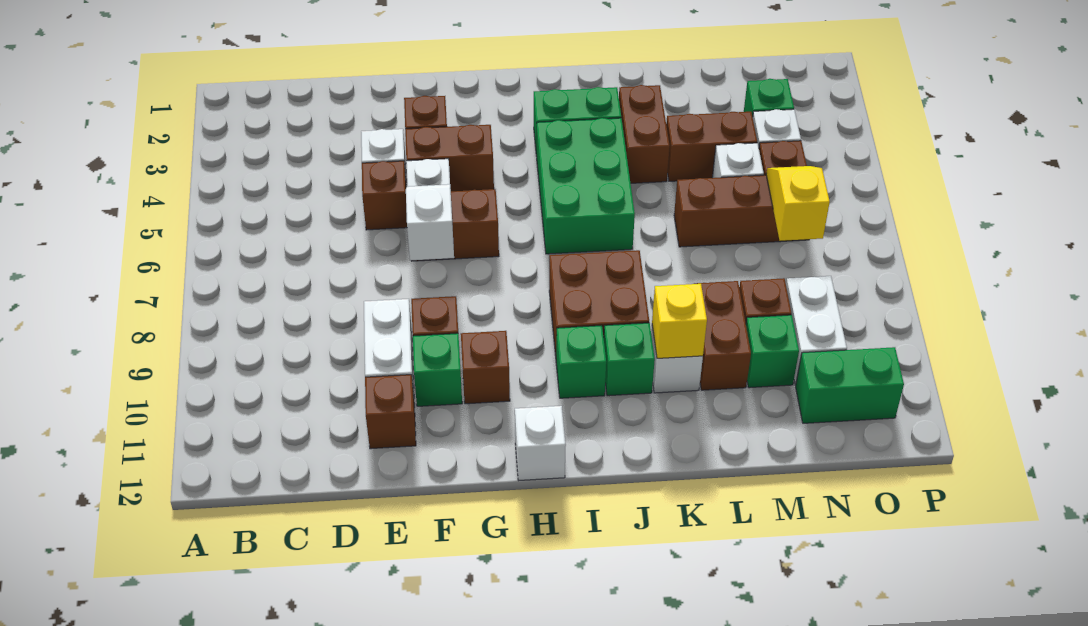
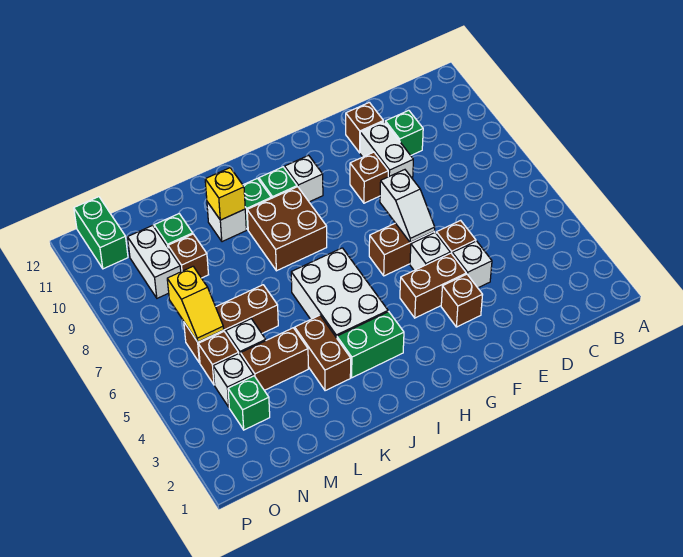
green 1x1 brick [413,333,462,406] -> green 1x1 brick moved to [385,110,423,155]
brown 1x1 brick [461,331,510,404] -> none
white 1x1 brick [515,406,566,480] -> white 1x1 brick moved to [285,155,323,202]
green 2x3 brick [537,118,635,254] -> white 2x3 brick [291,248,388,338]
brown 1x2 brick [694,281,751,390] -> none
green 1x2 brick [796,347,904,423] -> green 1x2 brick turned to [74,197,128,269]

